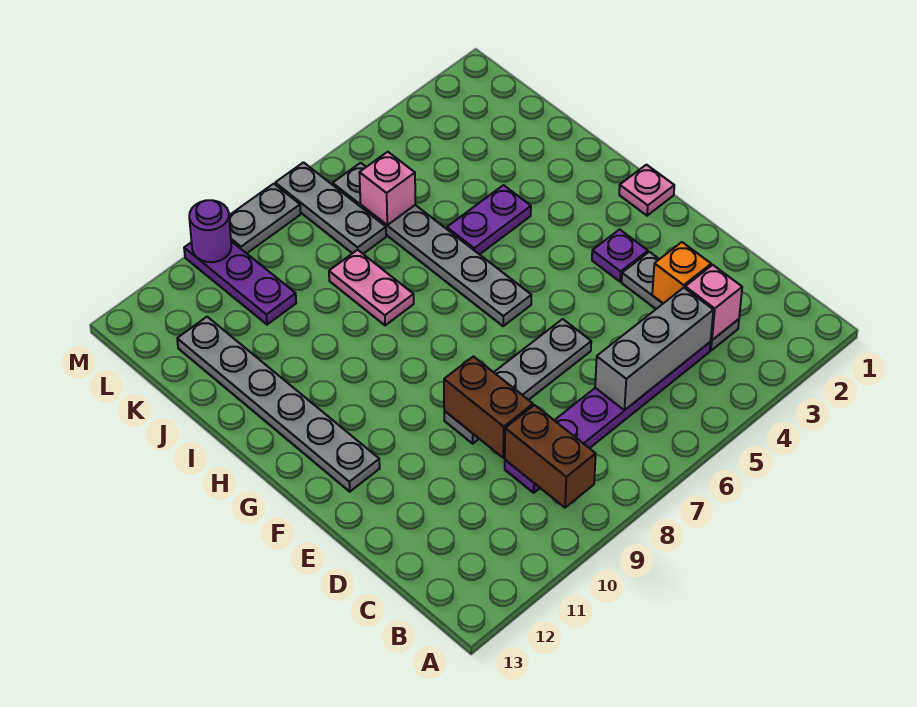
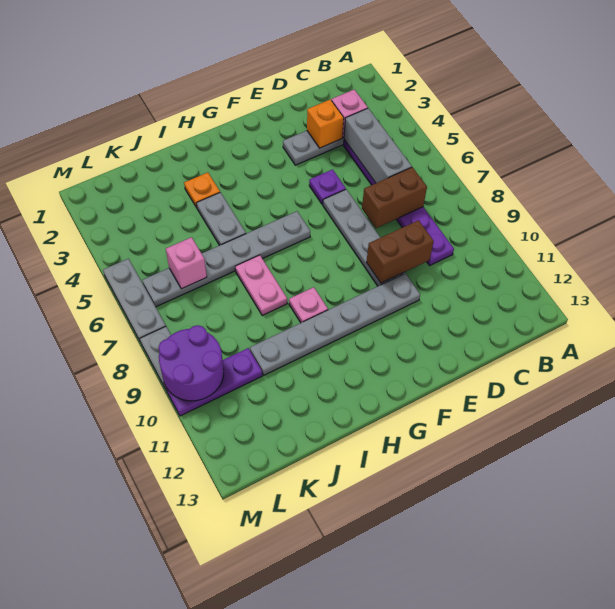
brown 1x2 brick [505,405,596,508] -> brown 1x2 brick moved to [362,167,427,228]
purple 1x1 plate [592,229,648,282] -> purple 1x1 plate moved to [309,170,346,205]
grey 1x6 plate [177,317,380,492] -> grey 1x6 plate moved to [250,273,420,375]
pink 1x1 plate [619,165,674,216] -> pink 1x1 plate moved to [289,287,328,323]
none -> orange 1x1 plate [184,173,220,208]
purple 1x2 plate [447,185,531,255] -> grey 1x2 plate [196,192,246,245]
pink 1x2 plate [329,250,414,325] -> pink 1x2 plate turned to [235,255,287,316]
grey 1x3 plate [275,162,386,254] -> grey 1x3 plate turned to [103,259,166,341]
purple 1x1 round brick [189,200,231,262] -> purple 2x2 round brick [159,325,224,401]

